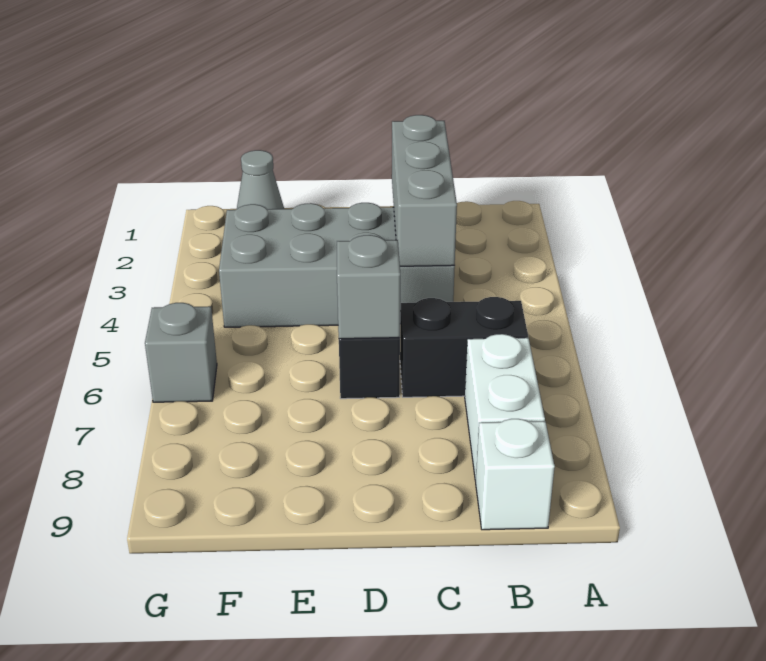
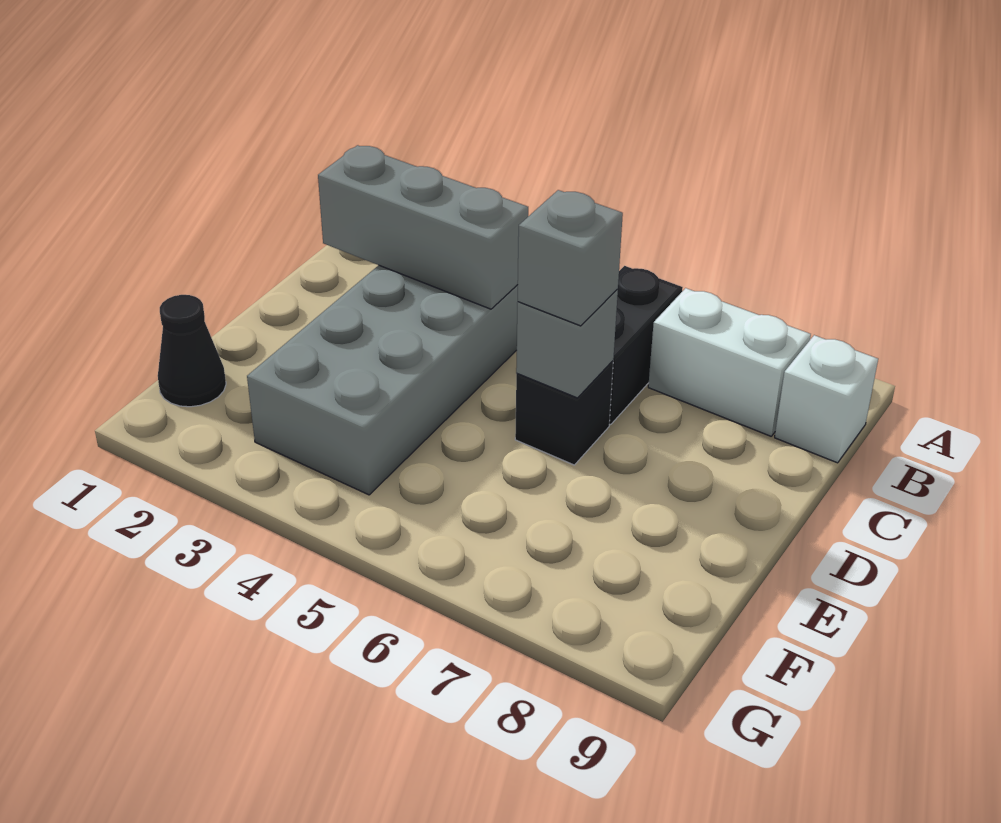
grey 1x1 cone [237,150,284,209] -> black 1x1 cone [158,295,226,407]
grey 1x1 brick [145,303,217,402] -> grey 1x1 brick moved to [518,190,623,326]

